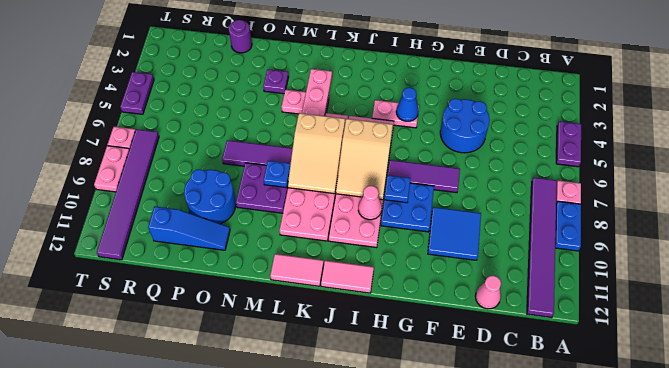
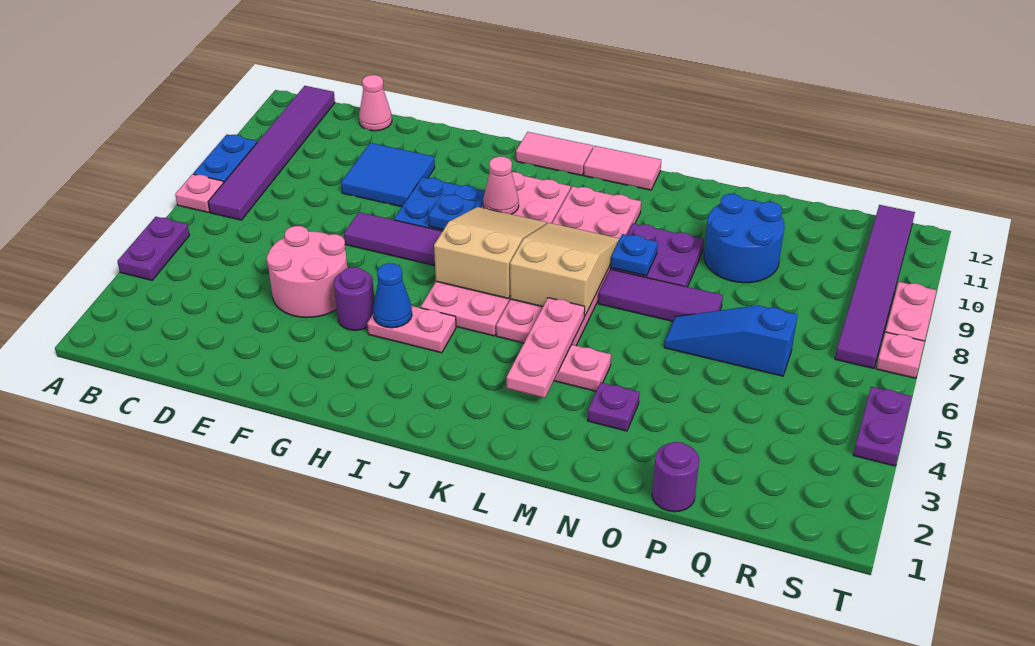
blue 2x2 round brick [440,99,490,153] -> pink 2x2 round brick [266,226,347,318]
none -> purple 1x1 round brick [334,267,374,330]
blue 1x3 slope [148,206,230,250] -> blue 1x3 slope moved to [664,305,798,376]

